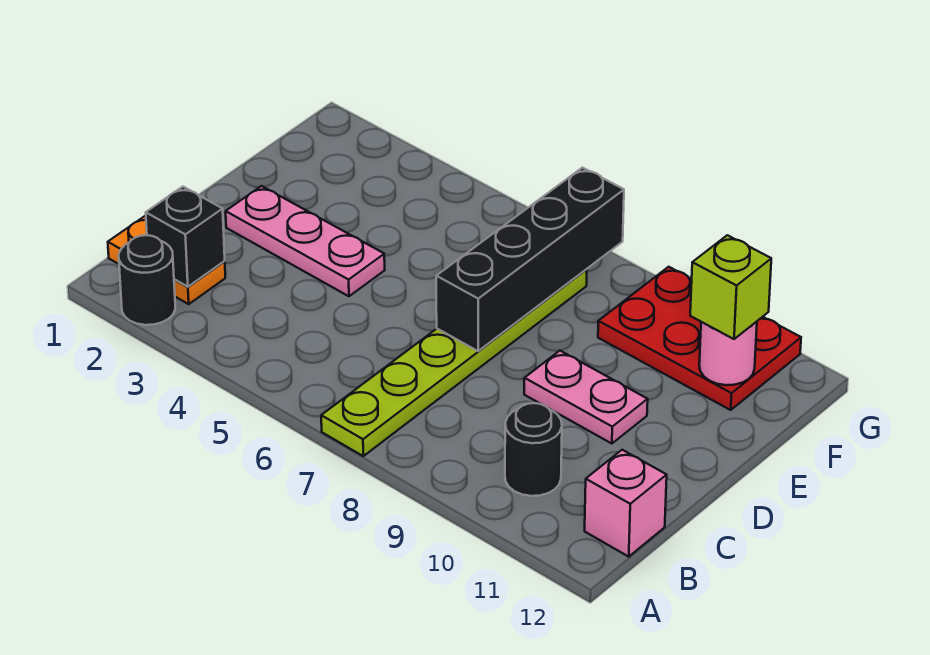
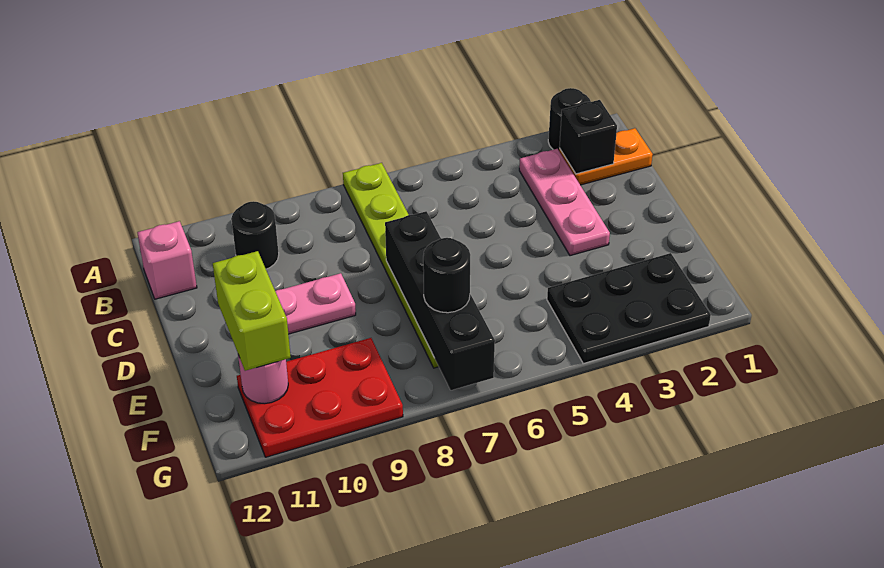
pink 1x3 plate [226,186,385,296] -> pink 1x3 plate turned to [519,149,610,256]
none -> black 2x3 plate [547,253,711,363]
none -> black 1x1 round brick [423,238,470,313]
lime 1x1 brick [690,235,771,339] -> lime 1x2 brick [213,251,291,371]

